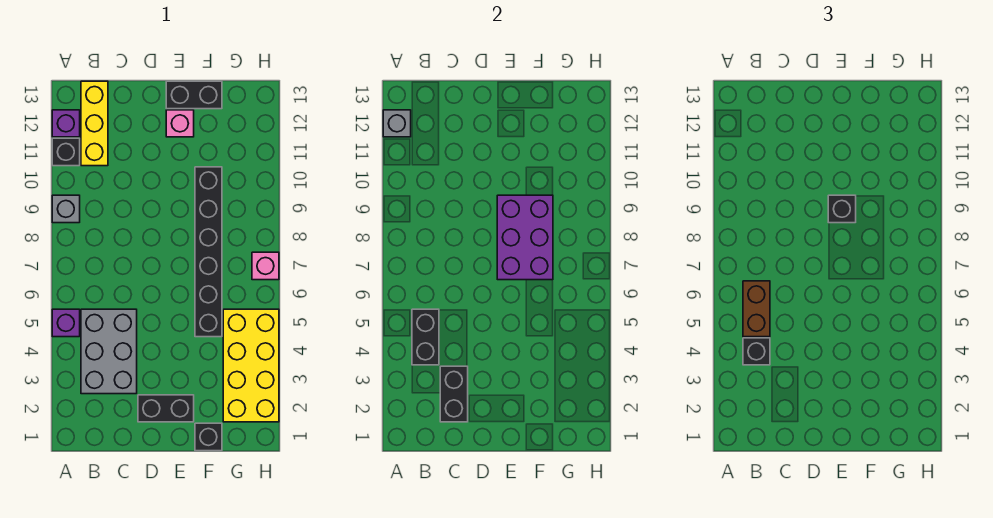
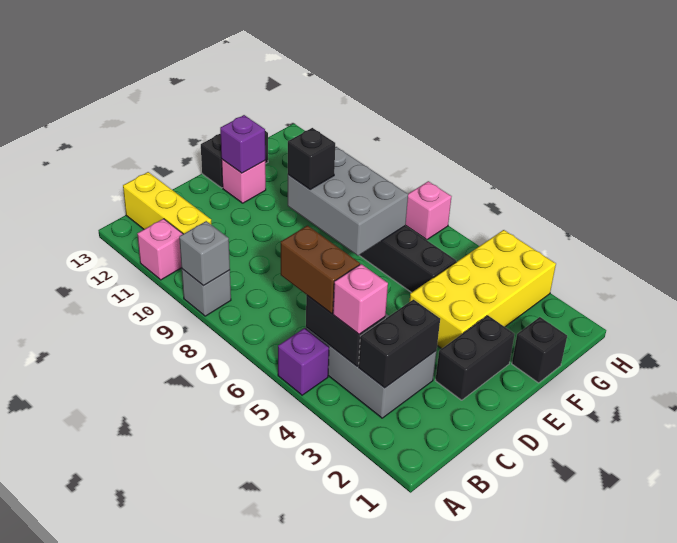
black 1x1 brick [52,138,80,166] -> pink 1x1 brick [137,219,183,280]
purple 1x1 brick [52,110,80,137] -> purple 1x1 brick moved to [220,115,265,173]
grey 1x1 brick [383,110,411,137] -> grey 1x1 brick moved to [179,221,230,286]
black 1x1 brick [743,338,770,365] -> pink 1x1 brick [333,264,388,334]
black 1x2 brick [440,366,468,422] -> black 1x2 brick turned to [359,300,440,388]
purple 2x3 brick [497,195,553,280] -> grey 2x3 brick [288,147,408,256]
yellow 2x4 brick [223,309,279,422] -> yellow 2x4 brick turned to [409,230,556,349]

